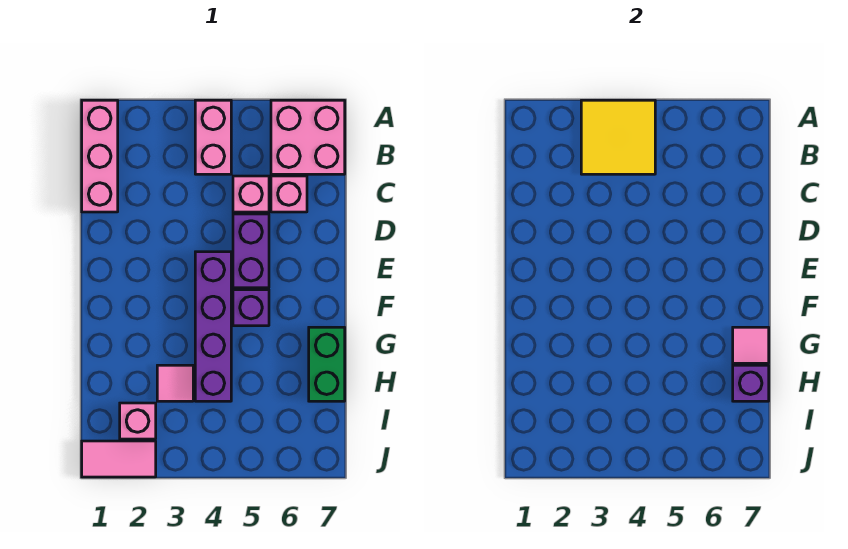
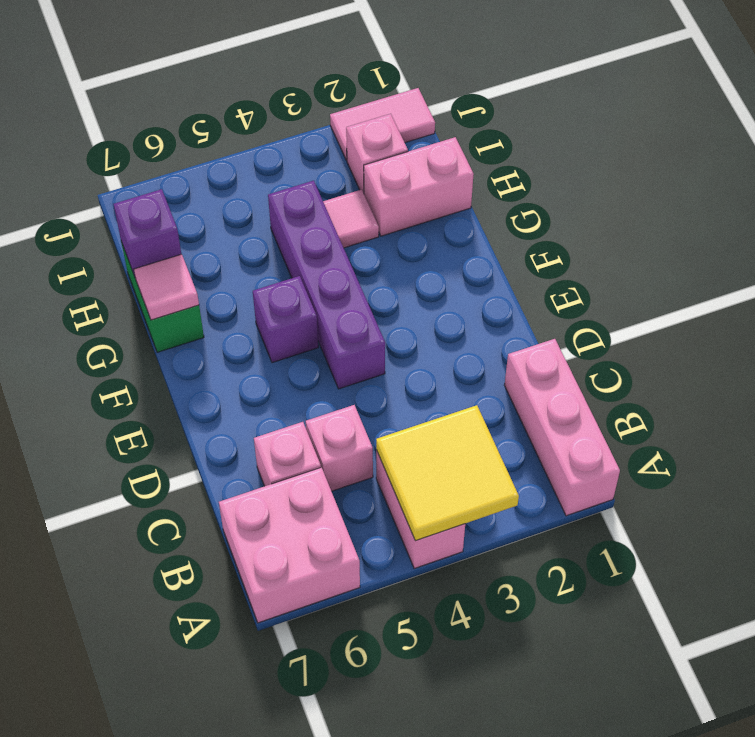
purple 1x2 brick [233,214,269,288] -> none
none -> pink 1x2 brick [364,137,474,236]

